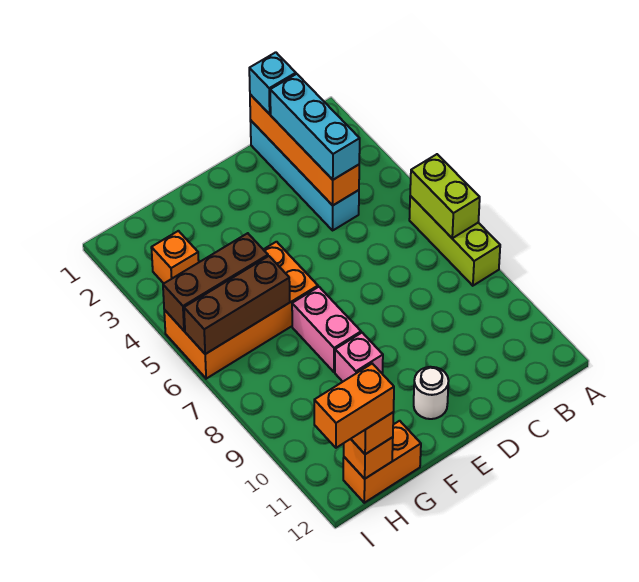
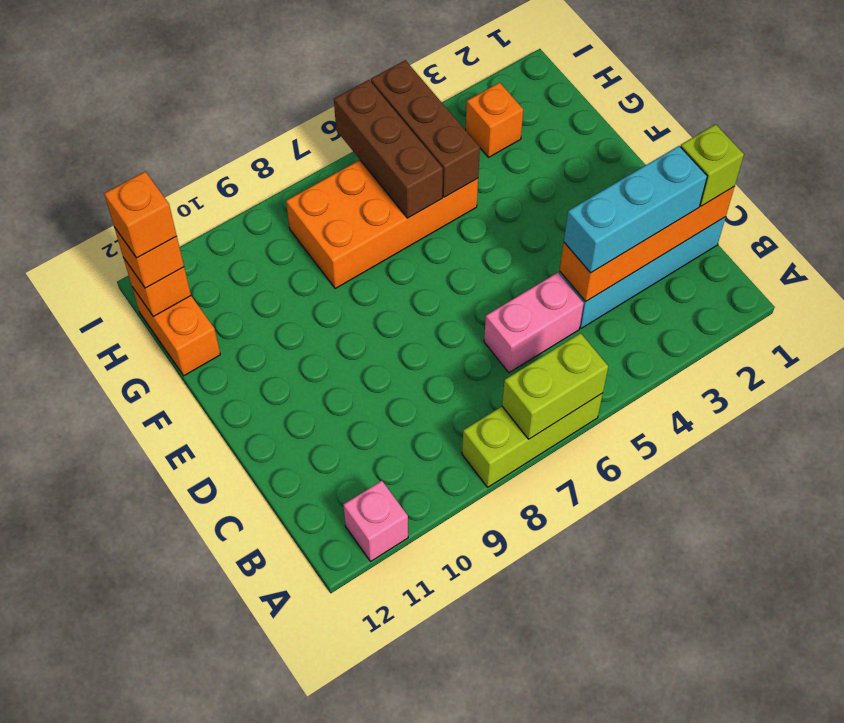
cyan 1x1 brick [249,52,296,114] -> lime 1x1 brick [681,124,744,206]
white 1x1 round brick [414,367,449,419] -> none
orange 2x4 brick [164,242,318,379] -> orange 2x4 brick turned to [286,160,478,288]
pink 1x2 brick [292,287,361,372] -> pink 1x2 brick moved to [484,273,584,373]
pink 1x1 brick [335,333,383,382] -> pink 1x1 brick moved to [343,481,408,561]
orange 1x2 brick [314,364,394,448] -> orange 1x1 brick [104,172,177,258]

